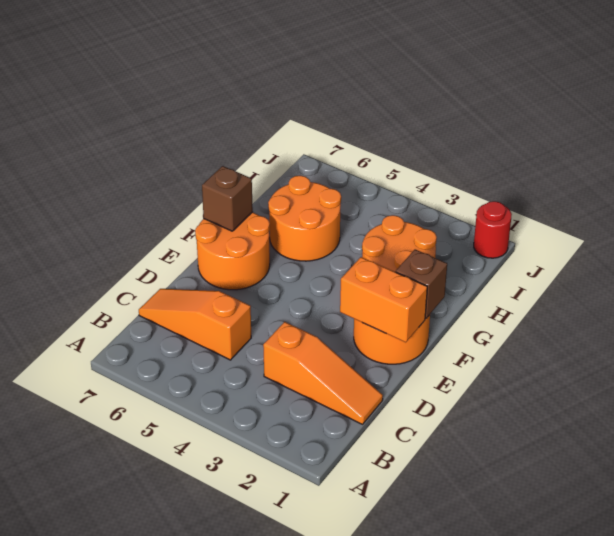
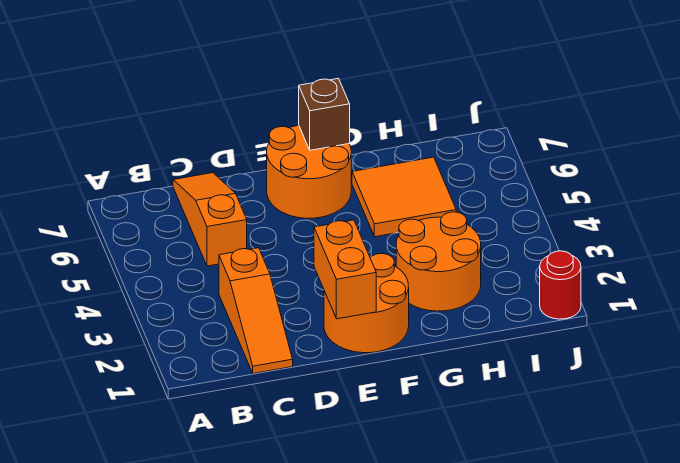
brown 1x1 brick [396,249,447,319] -> none
orange 2x2 round brick [268,176,341,261] -> orange 2x2 tile [352,157,456,237]

